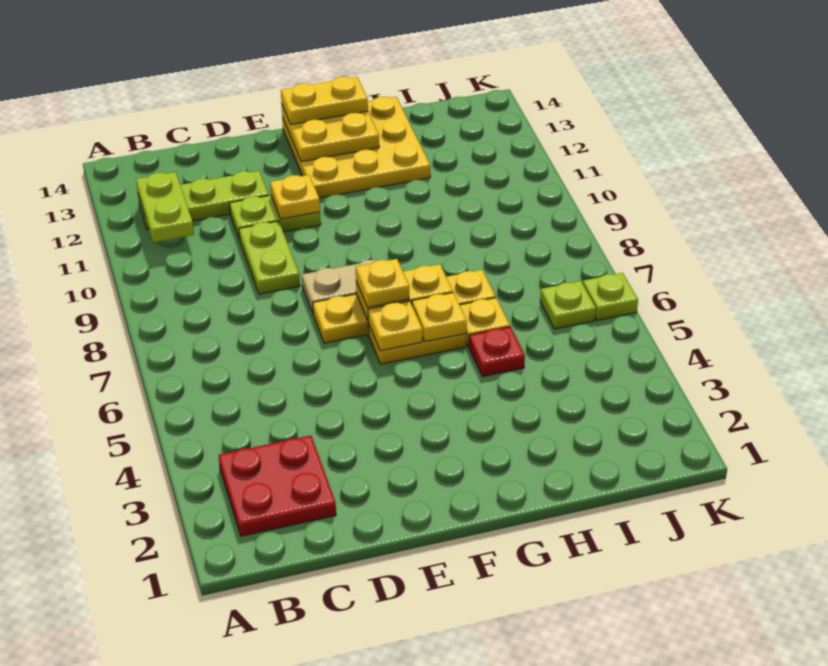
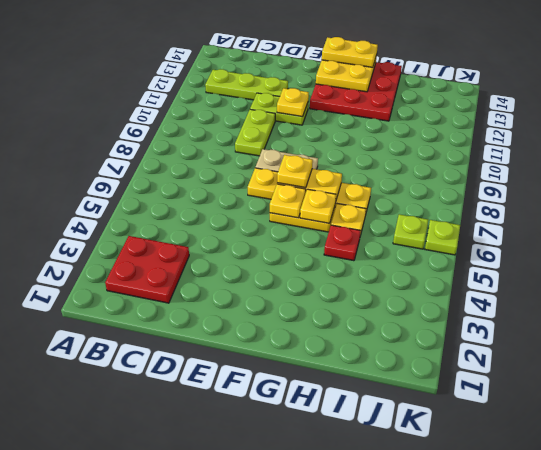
lime 1x2 plate [136,172,194,242] -> none
yellow 3x3 plate [282,97,430,198] -> red 3x3 plate [310,62,402,121]

